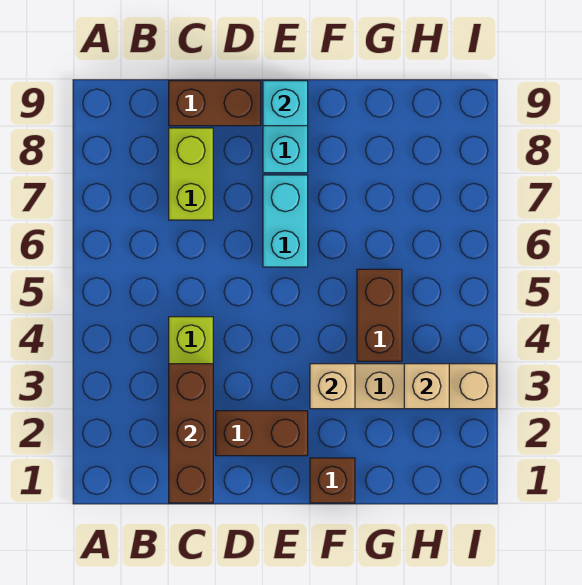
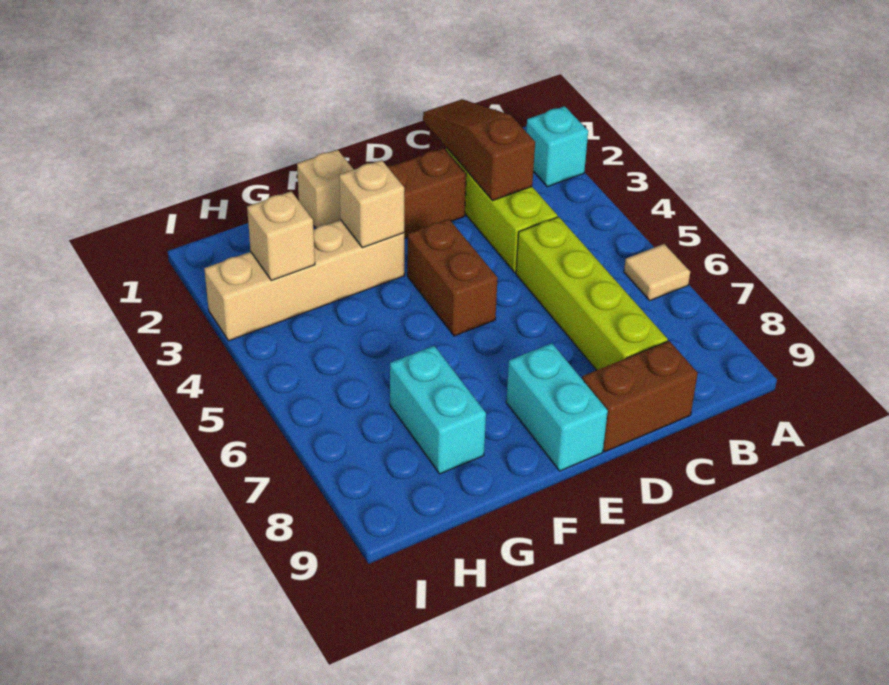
none -> tan 1x1 tile [624,244,690,300]
brown 1x3 brick [169,364,213,503] -> brown 1x3 slope [423,99,535,201]
lime 1x2 brick [169,128,213,220] -> lime 1x4 brick [516,217,668,370]
cyan 1x2 brick [263,175,308,267] -> cyan 1x2 brick moved to [390,346,486,474]
cyan 1x1 brick [263,81,308,126] -> cyan 1x1 brick moved to [526,106,588,187]
brown 1x1 brick [310,458,355,503] -> tan 1x1 brick [297,150,354,228]
brown 1x2 brick [357,269,402,361] -> brown 1x2 brick moved to [407,219,498,336]

